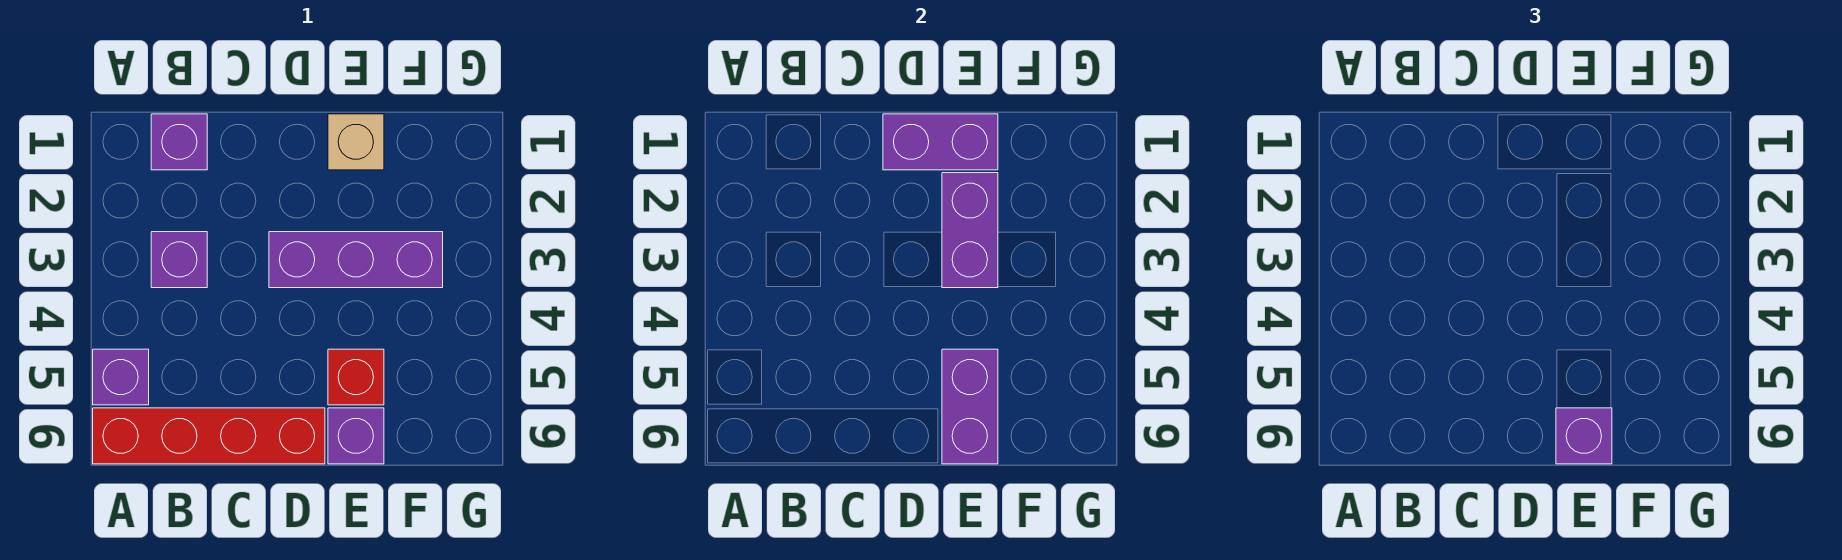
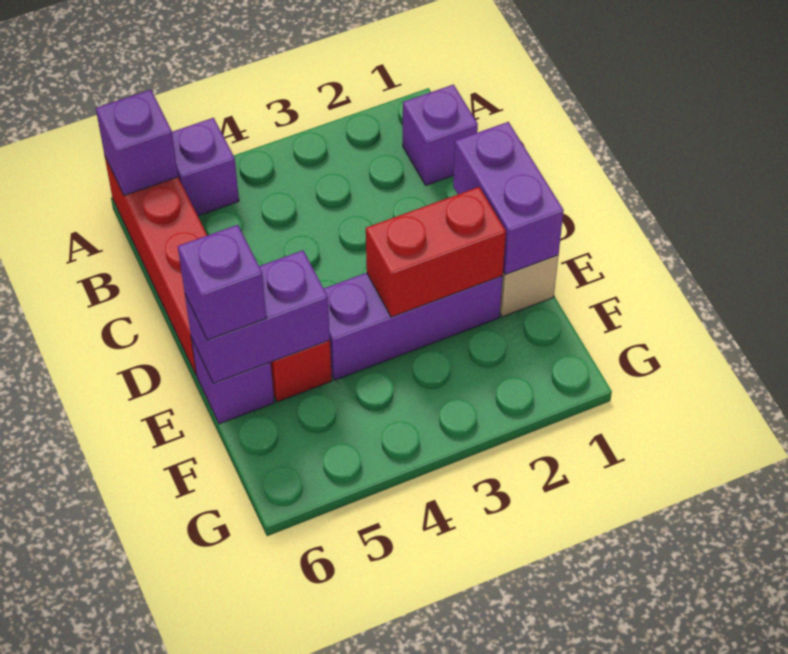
purple 1x1 brick [151,232,207,288] -> purple 1x1 brick moved to [96,90,178,196]
purple 1x3 brick [269,232,443,288] -> purple 1x3 brick turned to [324,273,503,380]
purple 1x2 brick [942,173,998,288] -> red 1x2 brick [366,187,506,317]

